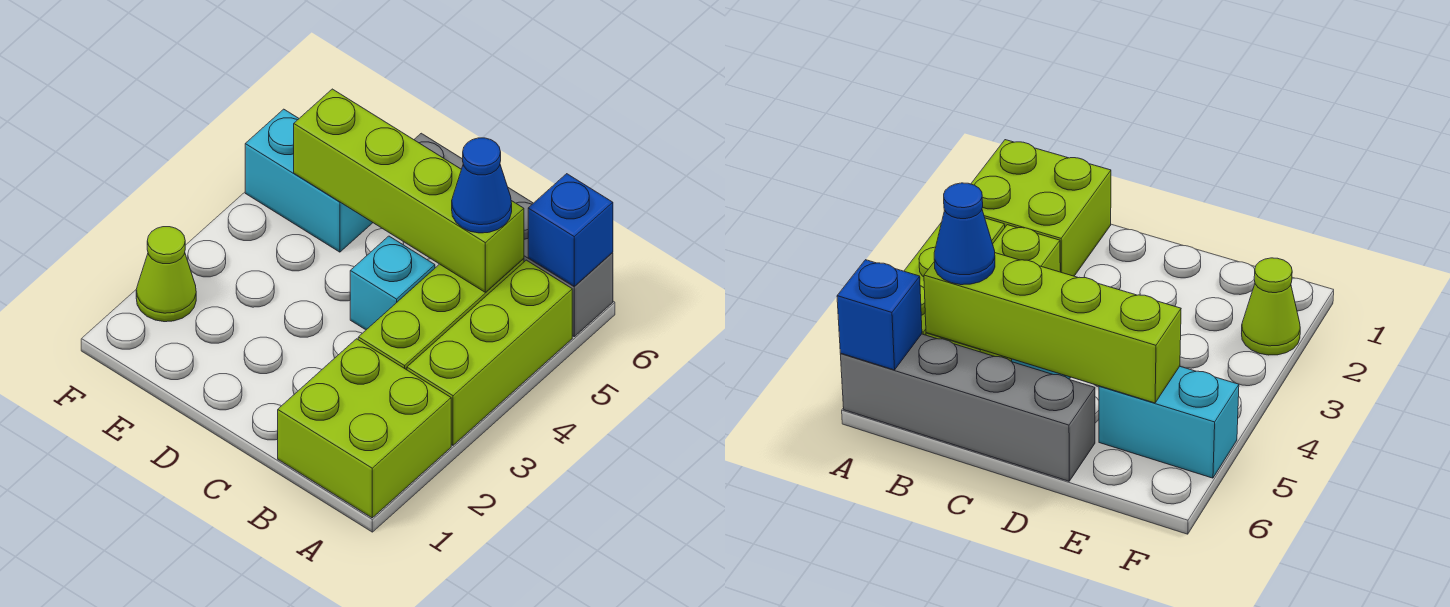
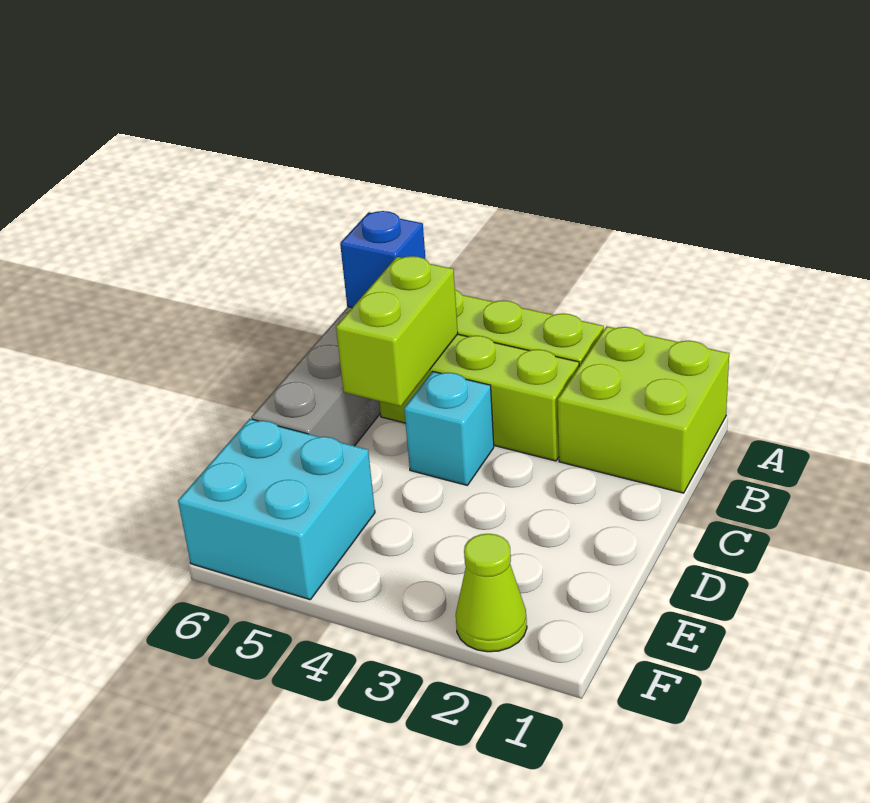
lime 1x4 brick [294,89,524,292] -> lime 1x2 brick [336,256,458,406]
blue 1x1 cone [452,138,512,233] -> none
cyan 1x2 brick [245,109,373,252] -> cyan 2x2 brick [178,419,375,600]

